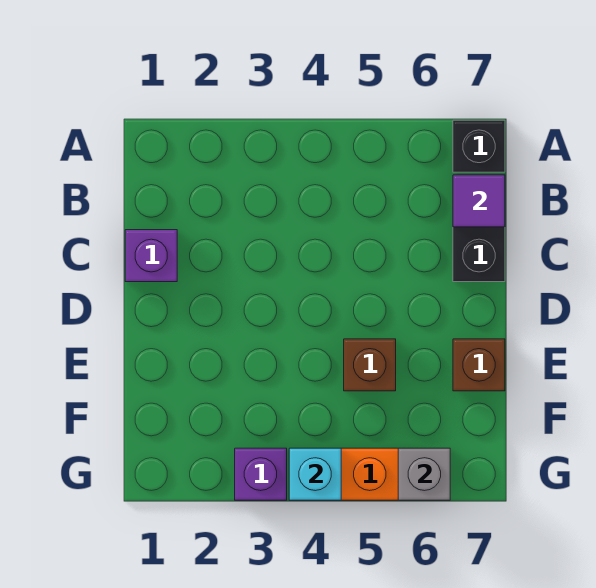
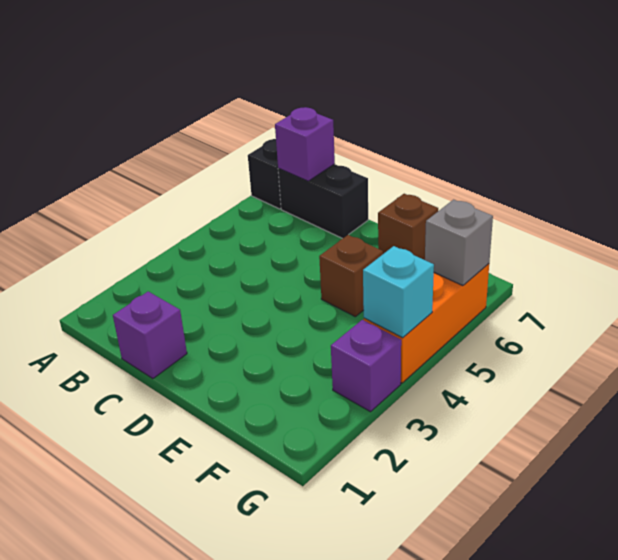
purple 1x1 tile [453,175,505,227] -> purple 1x1 brick [275,107,335,181]

